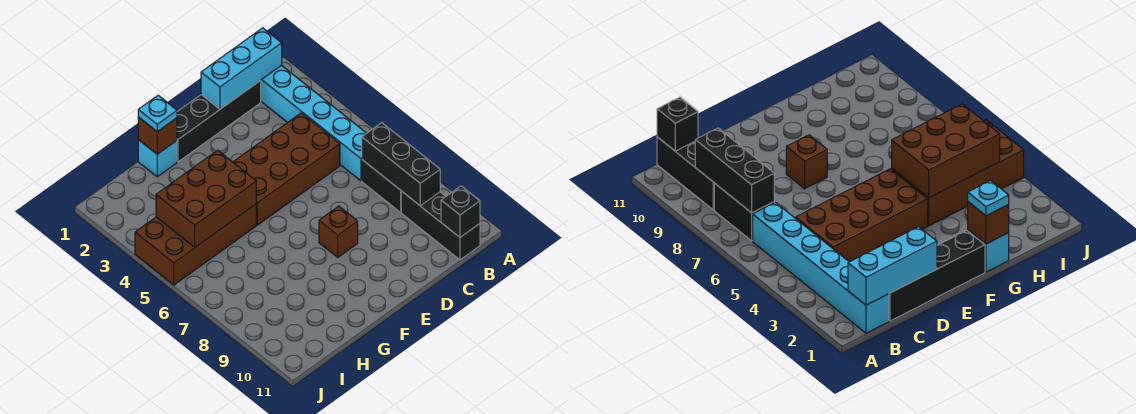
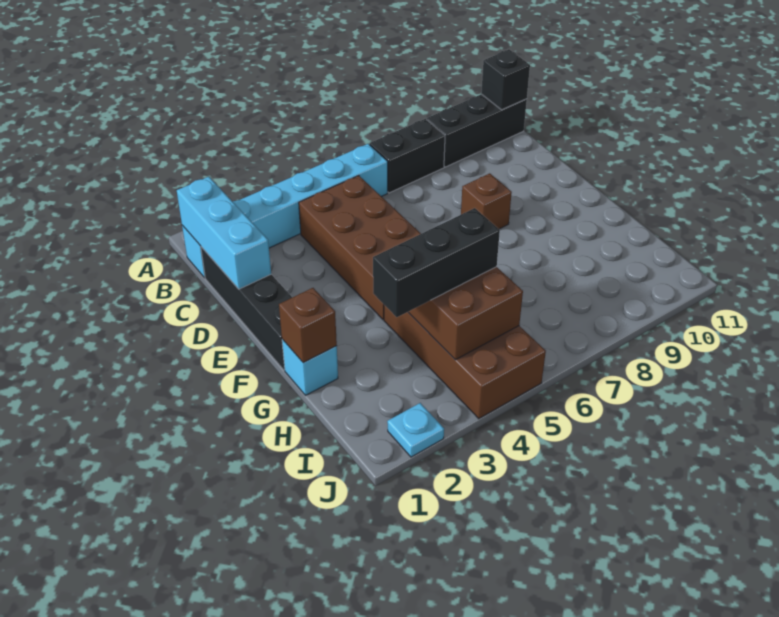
black 1x3 brick [362,123,440,206] -> black 1x3 brick moved to [373,208,500,317]
cyan 1x1 plate [138,95,177,132] -> cyan 1x1 plate moved to [387,403,444,457]

